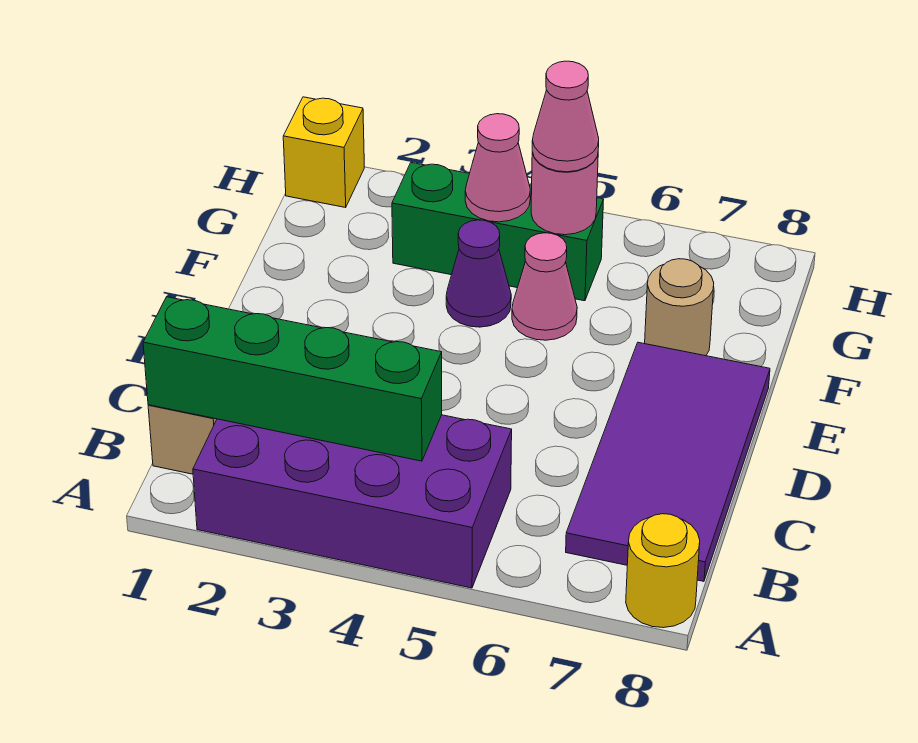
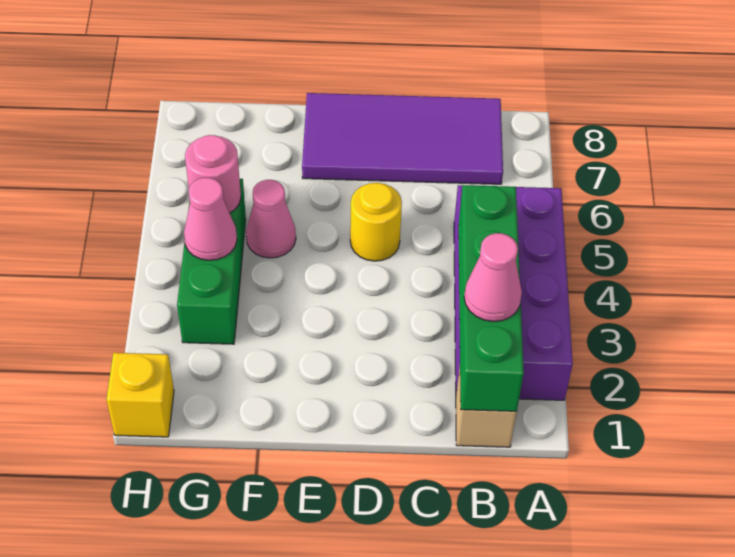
yellow 1x1 round brick [626,514,700,628] -> yellow 1x1 round brick moved to [350,183,402,261]
purple 1x1 cone [446,220,511,327] -> none
tan 1x1 round brick [645,259,714,356] -> none
pink 1x1 cone [532,61,599,172] -> pink 1x1 cone moved to [464,233,522,322]

